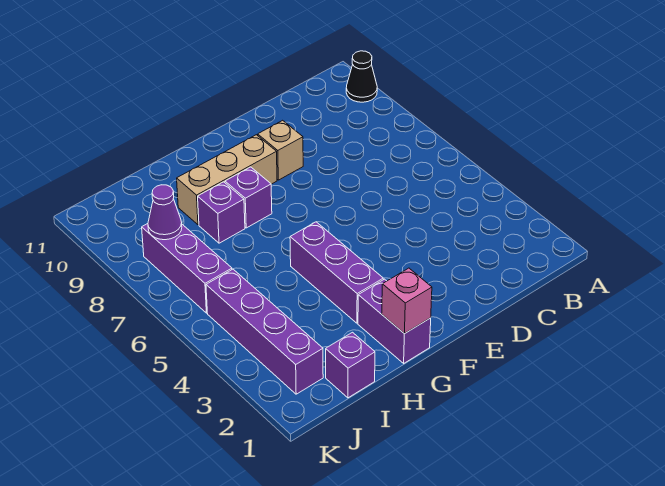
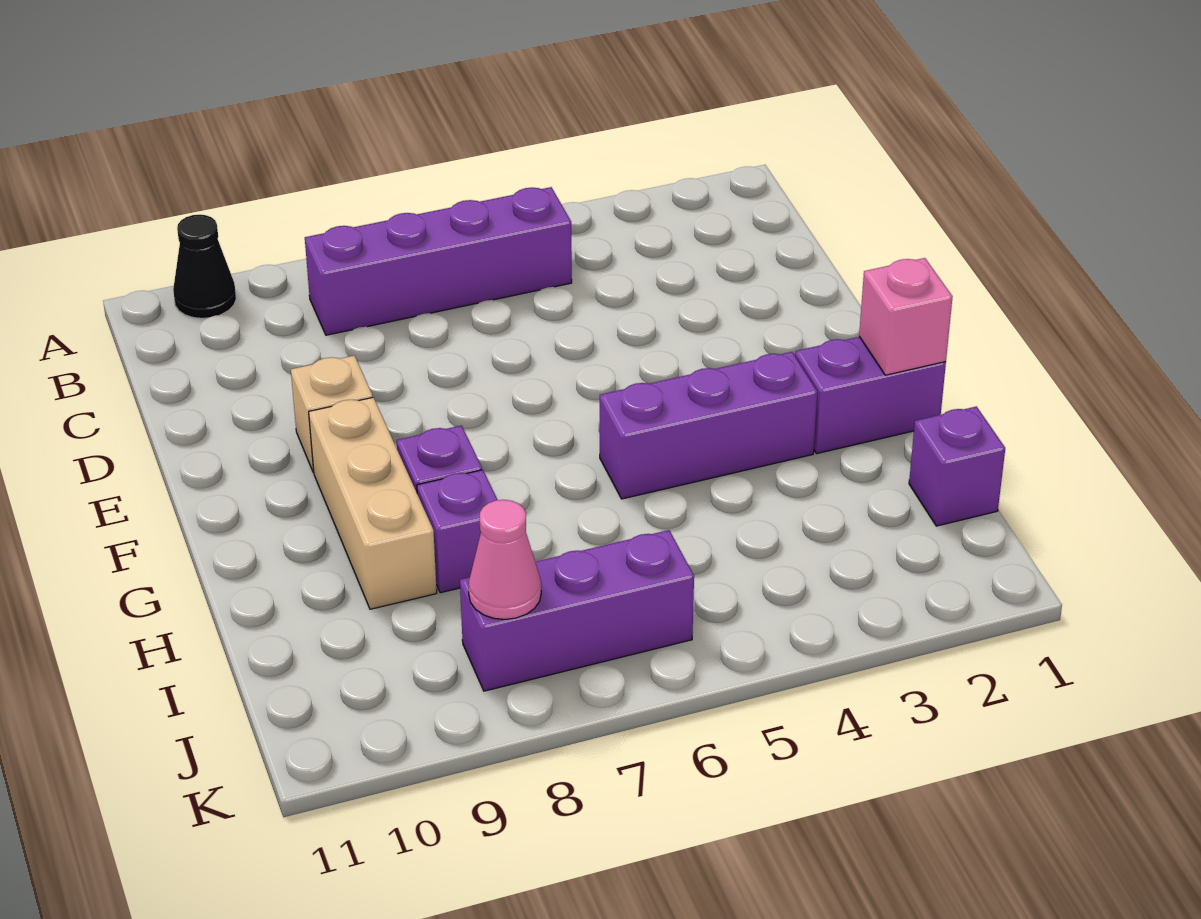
purple 1x4 brick [206,269,323,394] -> purple 1x4 brick moved to [305,187,572,335]
purple 1x1 cone [148,185,182,240] -> pink 1x1 cone [468,500,541,619]

